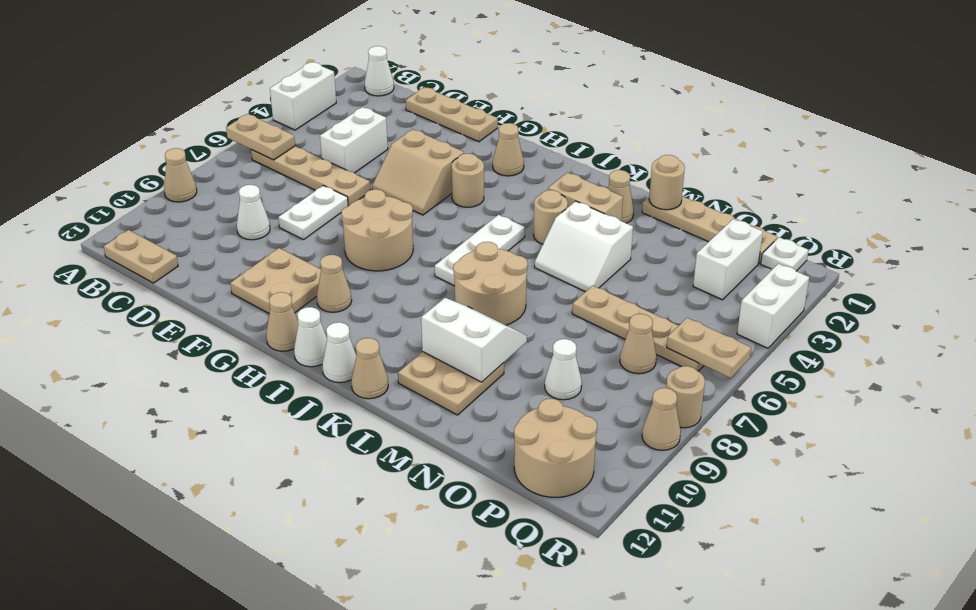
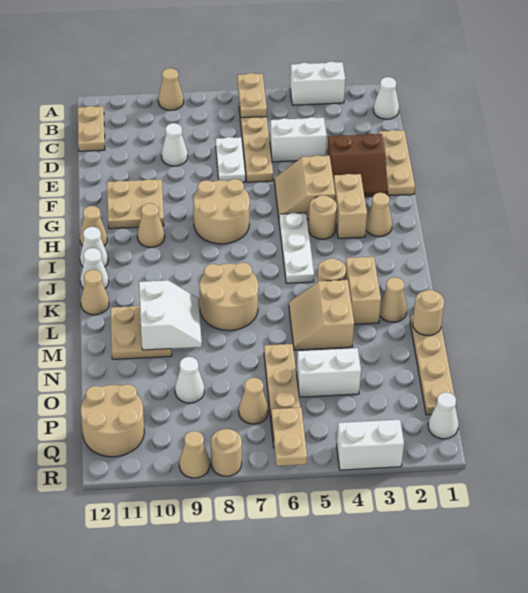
none -> brown 2x2 slope [327,134,387,197]
white 1x2 plate [278,185,348,240] -> white 1x2 plate turned to [216,137,245,182]
none -> tan 1x2 brick [334,174,367,238]
white 1x3 plate [435,215,525,286] -> white 1x3 plate turned to [279,213,314,283]
white 2x2 slope [535,201,633,292] -> tan 2x2 slope [289,280,354,350]
white 1x2 brick [693,219,763,300] -> white 1x2 brick moved to [297,348,361,397]
white 1x1 plate [761,237,808,271] -> white 1x1 cone [428,392,458,439]

